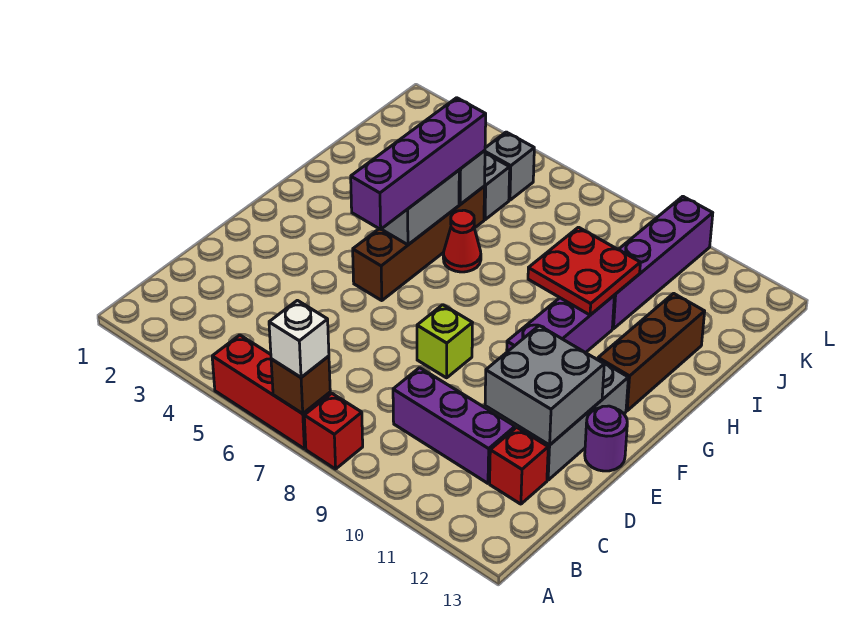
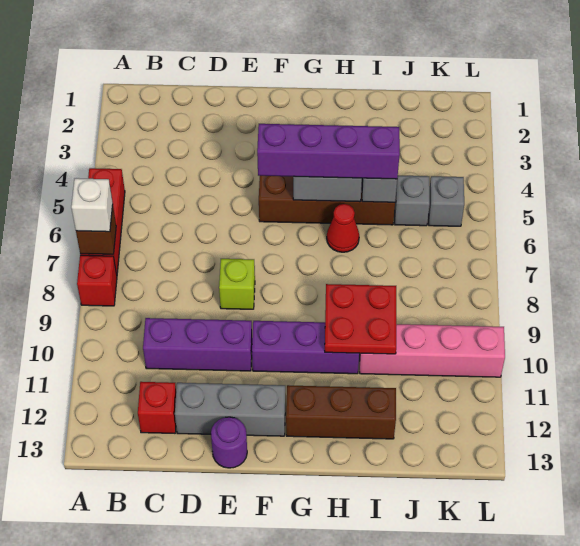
purple 1x3 brick [393,368,515,483] -> purple 1x3 brick turned to [143,318,252,371]
grey 2x2 brick [485,326,604,445] -> none
purple 1x4 brick [612,196,713,329] -> pink 1x4 brick [360,324,505,377]

